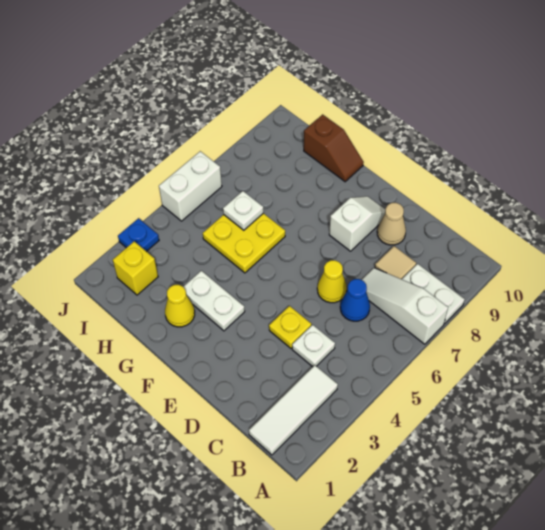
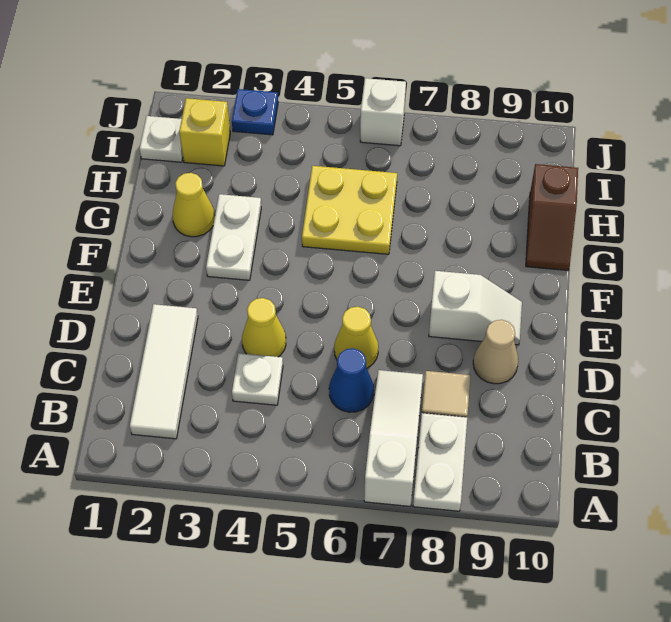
white 1x3 tile [249,365,338,455] -> white 1x3 tile turned to [130,304,198,439]
yellow 1x1 plate [269,306,311,348] -> yellow 1x1 cone [242,298,286,357]
white 1x1 plate [223,191,264,230] -> white 1x1 plate moved to [139,116,183,162]
white 1x2 brick [159,151,222,221] -> white 1x1 brick [360,78,406,146]

